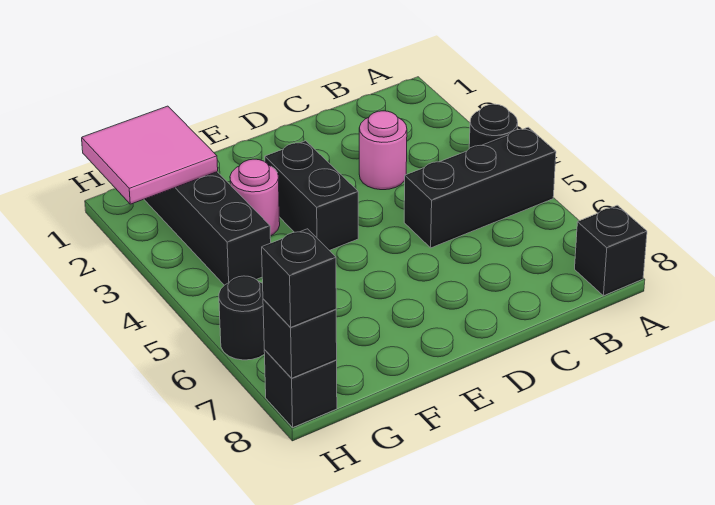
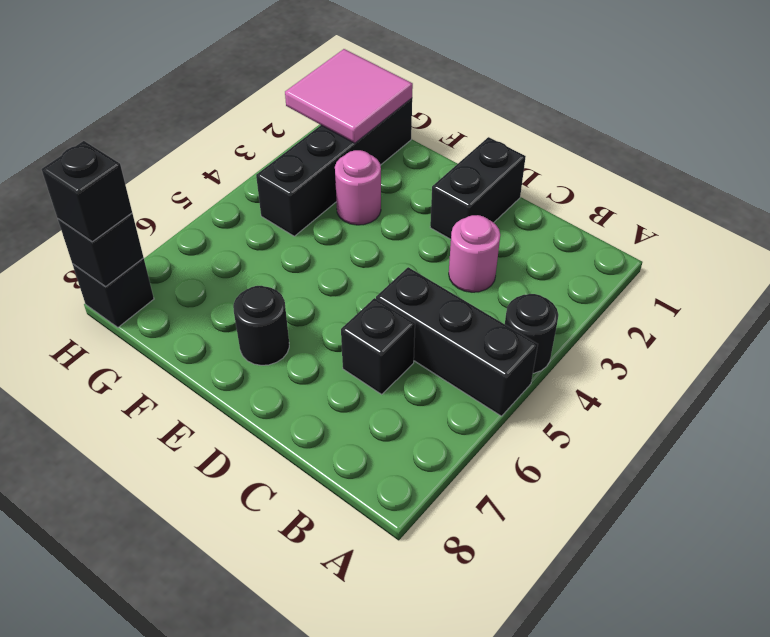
black 1x1 brick [575,205,647,296] -> black 1x1 brick moved to [341,298,415,394]
black 1x2 brick [265,141,358,250] -> black 1x2 brick moved to [430,137,526,239]
black 1x1 round brick [219,276,265,360] -> black 1x1 round brick moved to [233,286,289,365]

